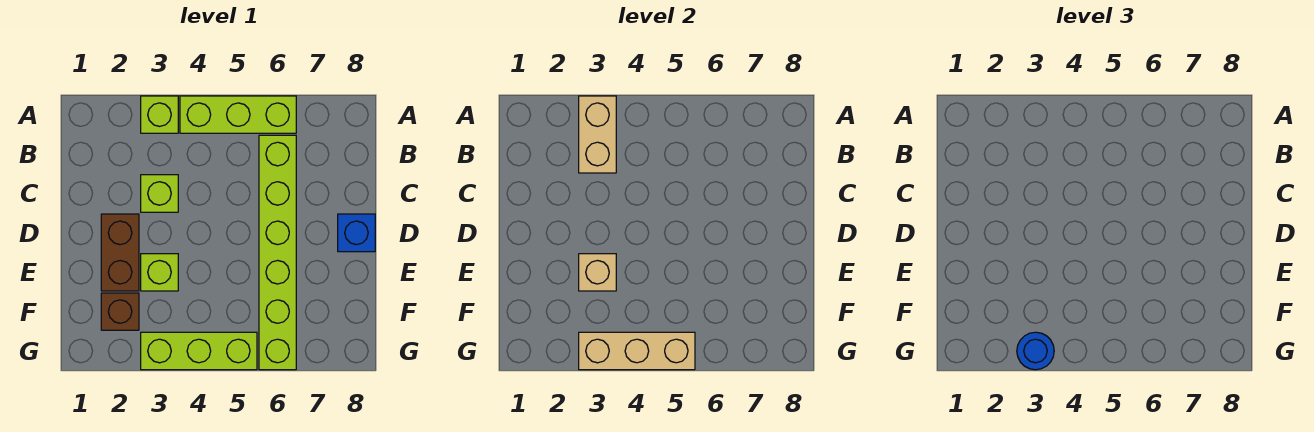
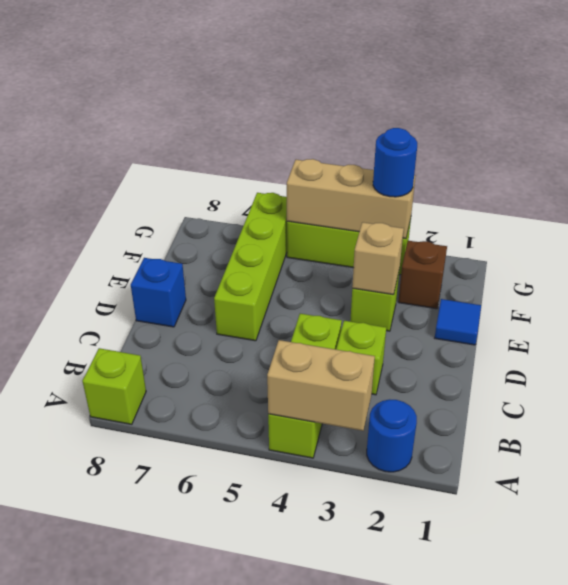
none -> blue 1x1 round brick [367,400,417,472]
lime 1x1 brick [141,96,178,133] -> lime 1x1 brick moved to [82,348,146,424]
tan 1x2 brick [579,96,616,173] -> tan 1x2 brick turned to [267,340,375,431]
lime 1x3 brick [180,96,296,133] -> lime 1x3 brick turned to [268,314,342,458]
lime 1x6 brick [259,135,296,370] -> lime 1x4 brick [214,193,287,341]
brown 1x2 brick [101,214,139,291] -> none
none -> blue 1x1 tile [435,299,481,345]

